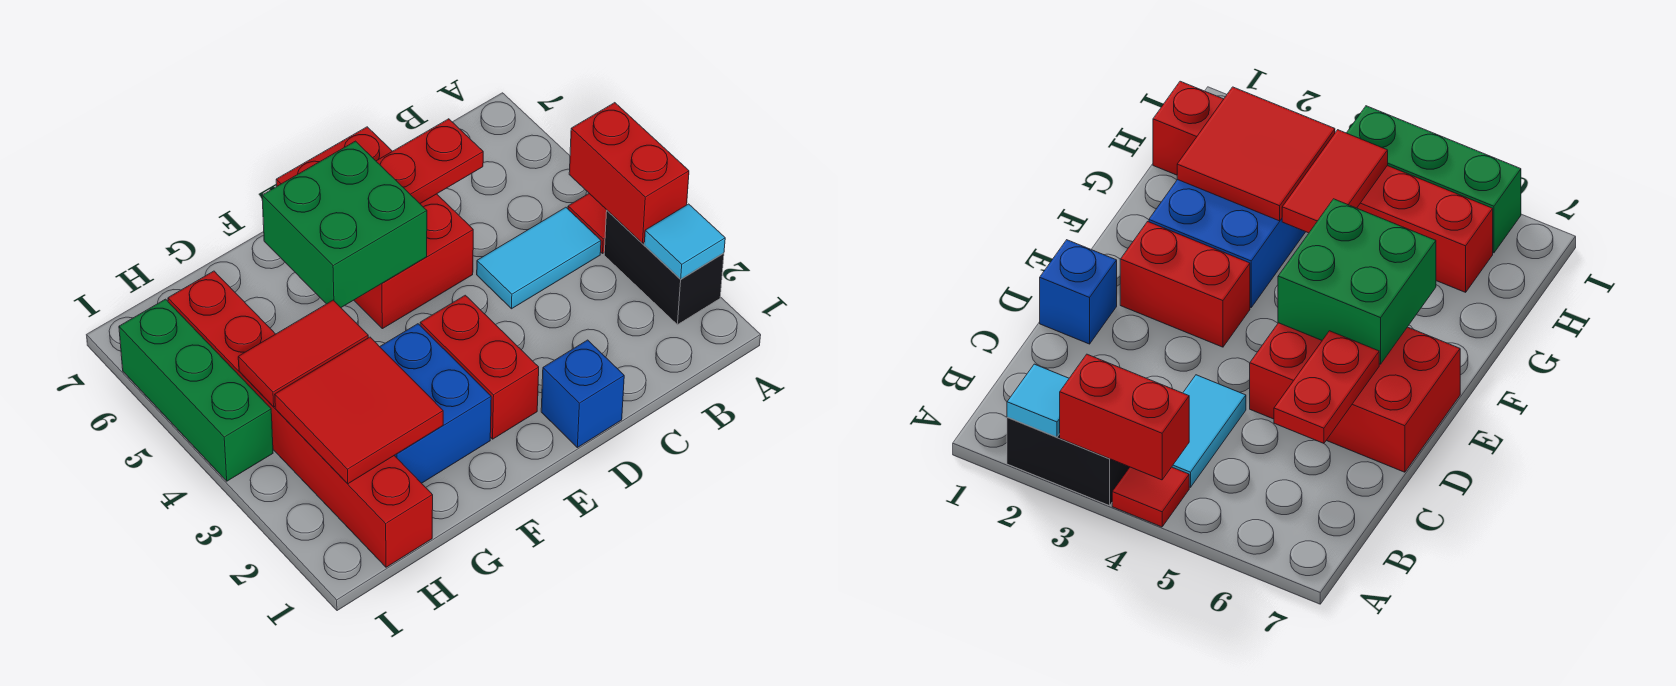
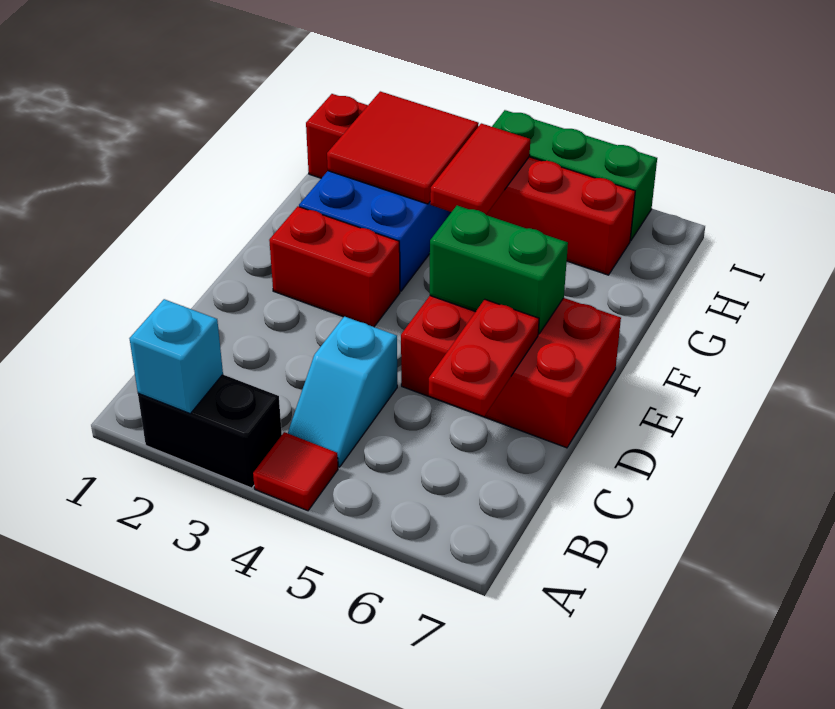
cyan 1x1 tile [644,204,725,279] -> cyan 1x1 brick [130,299,223,413]
red 1x2 brick [569,103,689,243] -> none
cyan 1x2 tile [477,207,601,309] -> cyan 1x2 slope [288,316,397,467]
blue 1x1 brick [541,340,624,448] -> none
green 2x2 brick [262,141,427,307] -> green 1x2 brick [430,206,568,334]

